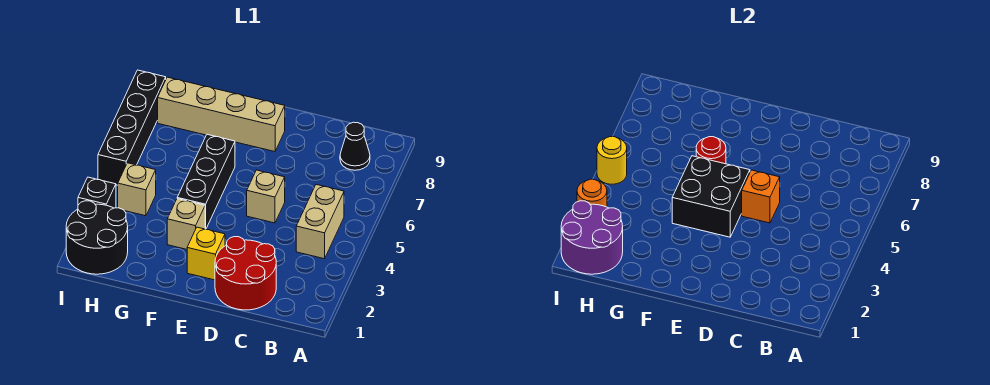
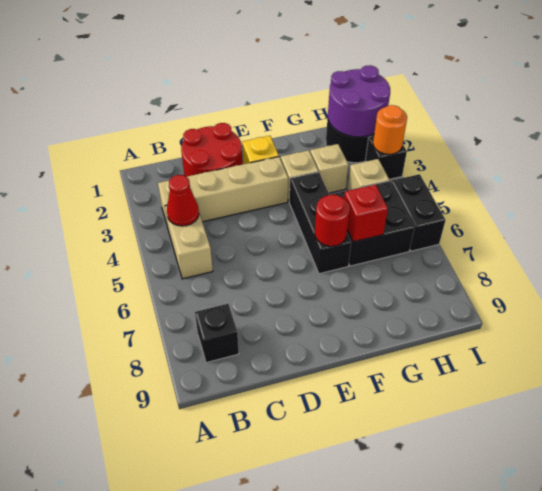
none -> red 1x1 cone [167,175,199,226]
black 1x1 cone [340,122,370,170] -> black 1x1 brick [195,304,239,363]
tan 1x1 brick [247,170,285,223] -> tan 1x1 brick moved to [310,144,348,193]
orange 1x1 brick [742,170,780,223] -> none
black 2x2 brick [672,156,750,237] -> black 2x2 brick moved to [331,181,415,266]
tan 1x4 brick [158,77,285,152] -> tan 1x4 brick moved to [158,157,288,227]
none -> red 1x1 brick [344,185,388,242]
black 1x4 brick [98,70,166,185] -> black 1x2 brick [391,174,445,251]
yellow 1x1 round brick [597,137,627,184] -> none

